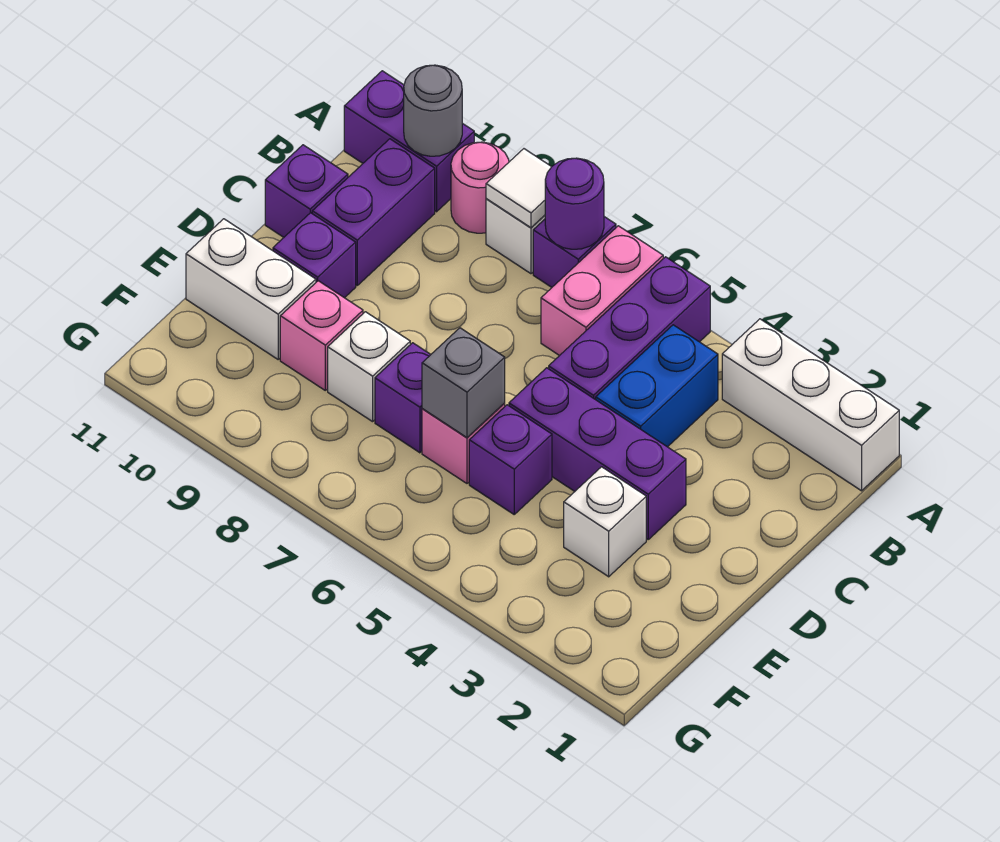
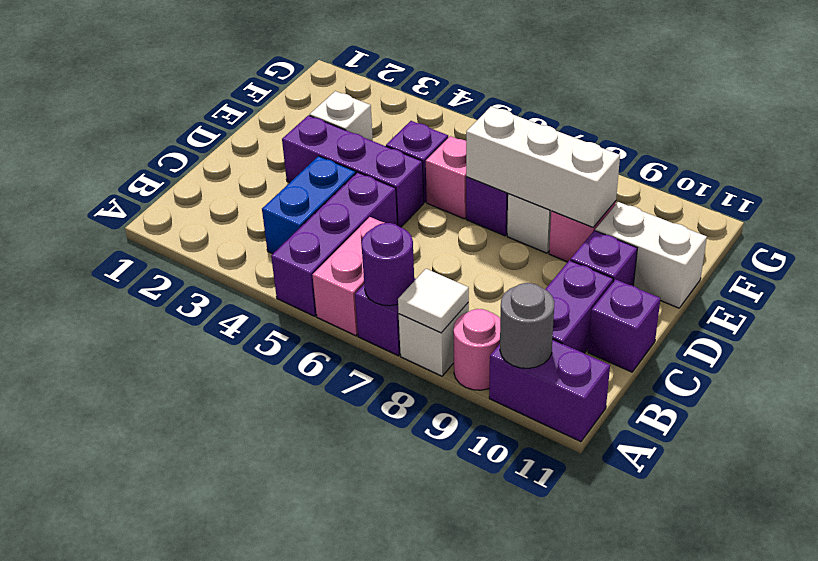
white 1x3 brick [722,319,899,491] -> white 1x3 brick moved to [466,106,620,227]
grey 1x1 brick [422,328,505,438] -> none

